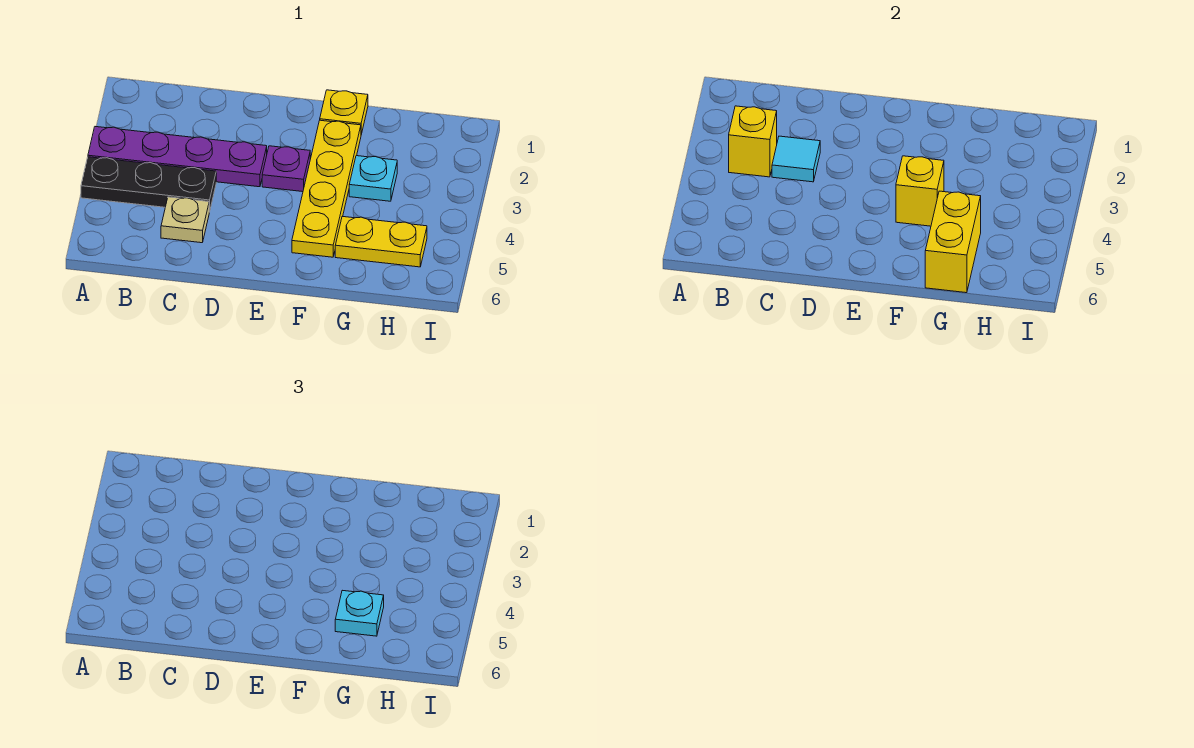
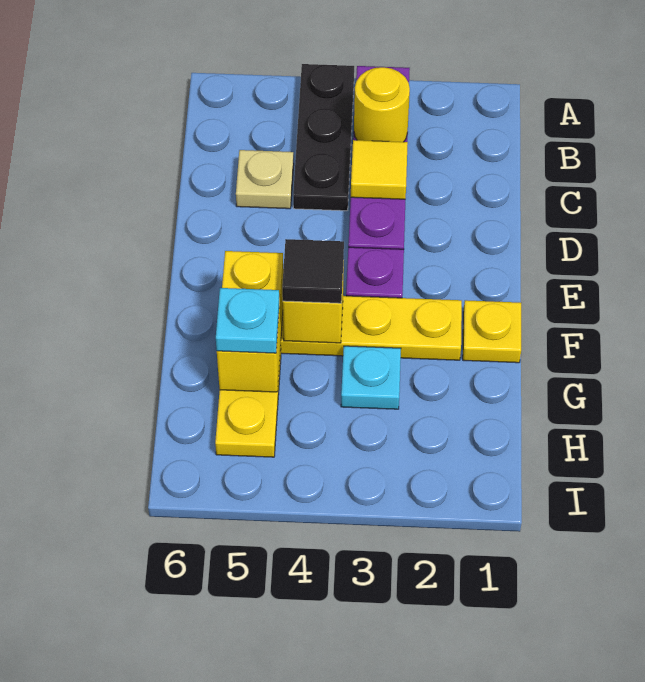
yellow 1x1 brick [729,106,777,177] -> yellow 1x1 round brick [354,67,410,142]
cyan 1x1 tile [772,136,820,182] -> yellow 1x1 tile [351,140,408,199]
none -> black 1x1 tile [282,239,344,303]
yellow 1x2 brick [925,191,981,293] -> yellow 1x2 brick turned to [217,251,283,392]

